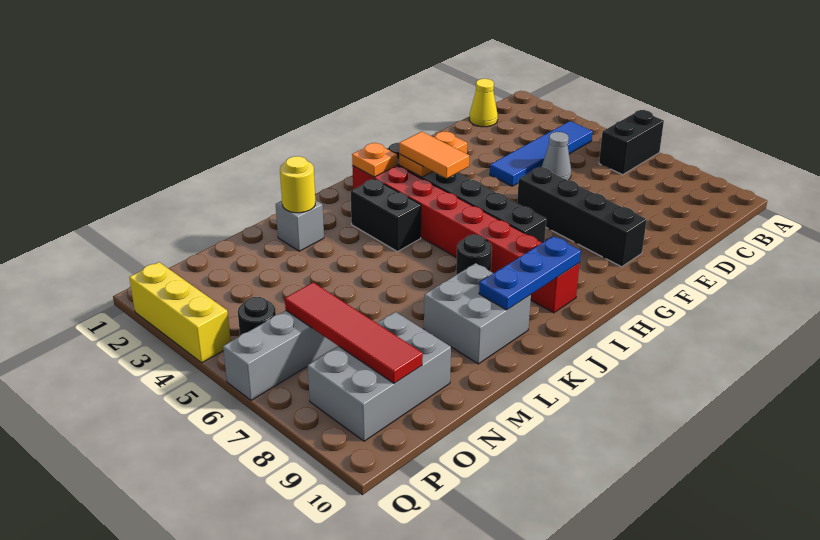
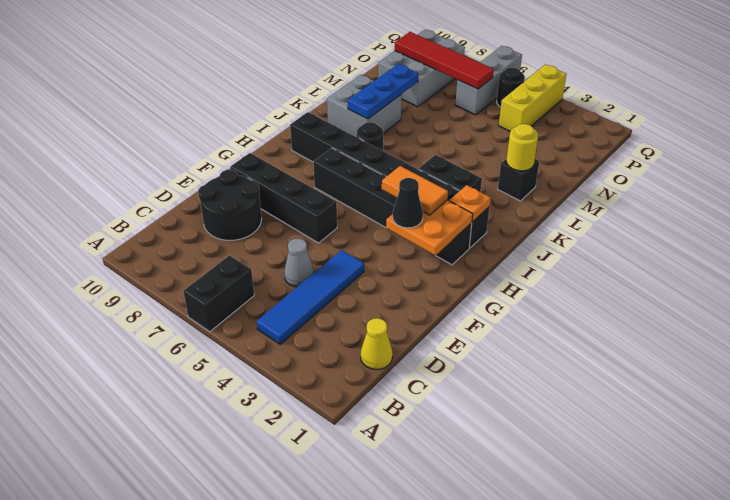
none -> black 2x2 round brick [198,170,262,240]
orange 1x2 plate [399,132,467,177] -> orange 2x2 plate [386,200,473,256]
none -> black 1x1 cone [393,178,423,228]
red 1x8 brick [352,166,580,313] -> black 1x8 brick [290,112,490,248]
blue 1x3 plate [479,236,581,310] -> blue 1x3 plate moved to [348,64,419,119]
grey 1x1 brick [276,200,324,251] -> black 1x1 brick [498,158,540,201]
yellow 1x3 brick [129,262,231,363] -> yellow 1x3 brick turned to [499,65,567,131]

